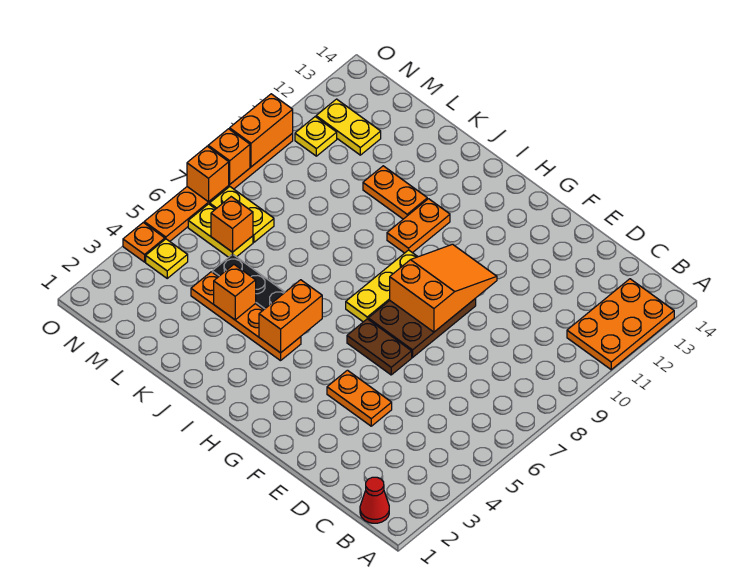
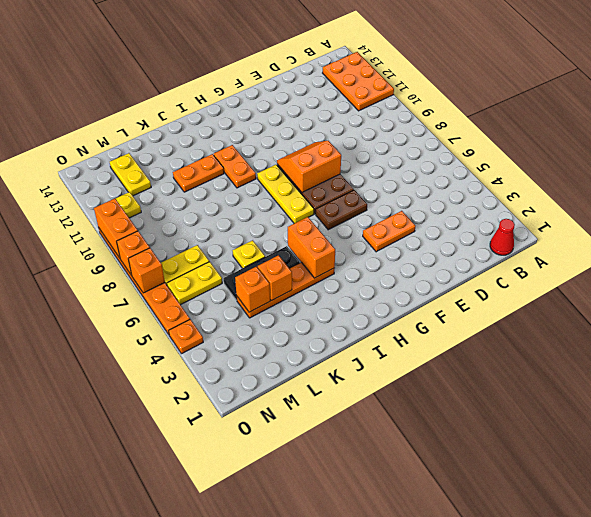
orange 2x3 slope [390,244,497,332] -> orange 2x2 slope [277,141,341,192]
orange 1x1 brick [211,197,253,252] -> orange 1x1 brick moved to [235,267,270,312]
yellow 1x2 plate [316,99,381,155] -> yellow 1x2 plate turned to [110,153,151,196]
yellow 1x1 plate [146,239,188,278] -> yellow 1x1 plate moved to [233,240,265,268]

